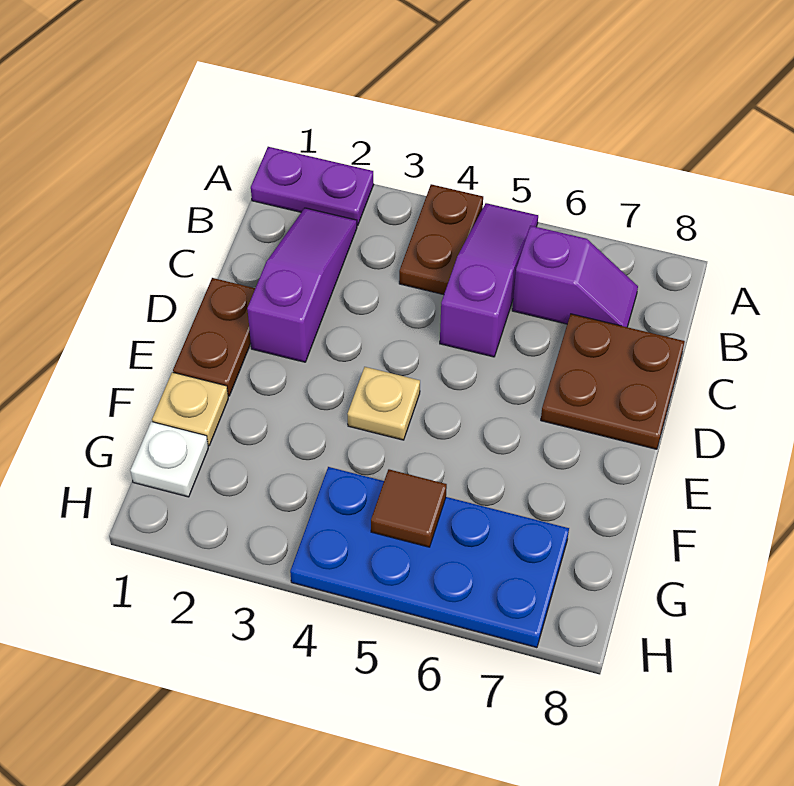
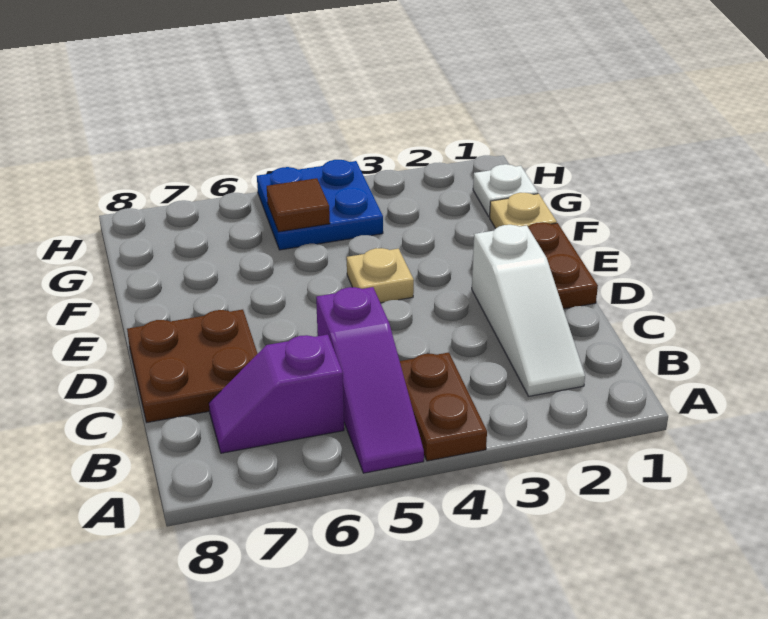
purple 1x2 plate [251,147,374,226] -> none
purple 1x3 slope [247,208,357,362] -> white 1x3 slope [472,225,585,396]
blue 2x4 plate [290,467,569,648] -> blue 2x2 plate [257,160,383,250]

